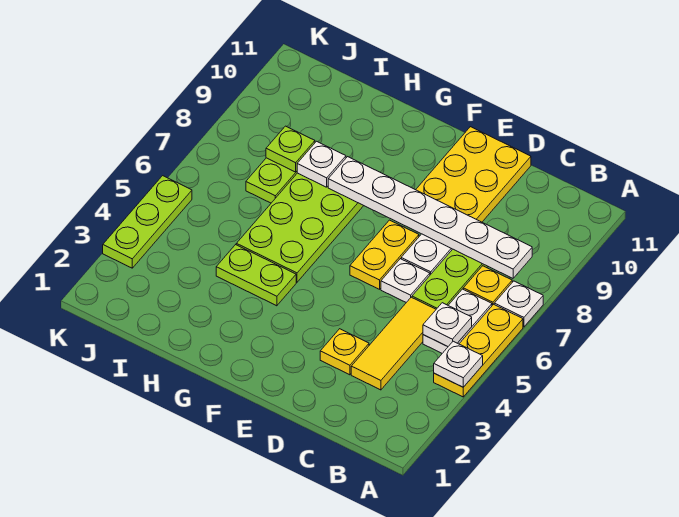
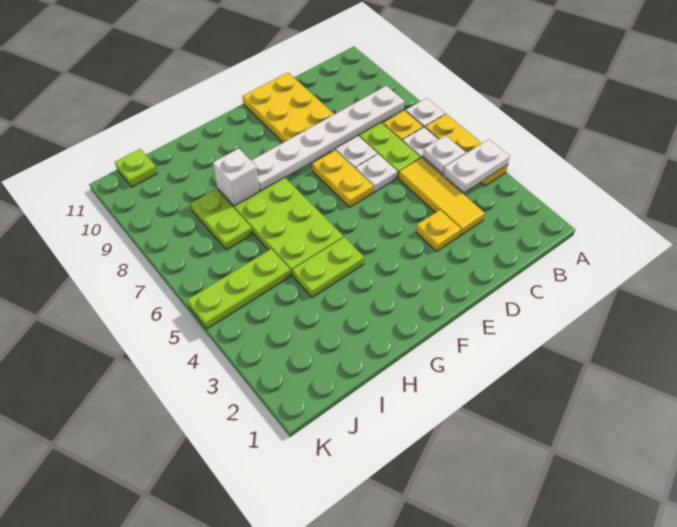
white 1x1 plate [434,341,483,387] -> white 1x2 plate [443,139,510,192]
white 1x1 plate [297,141,346,187] -> white 1x1 brick [213,148,259,206]
lime 1x1 plate [266,126,315,172] -> lime 1x1 plate moved to [115,149,157,187]
lime 1x3 plate [103,176,192,268] -> lime 1x3 plate turned to [187,249,291,329]

